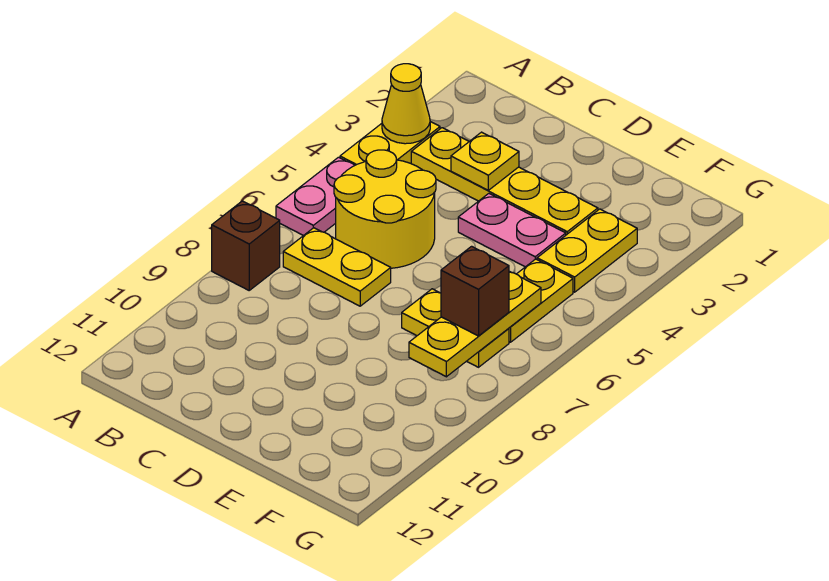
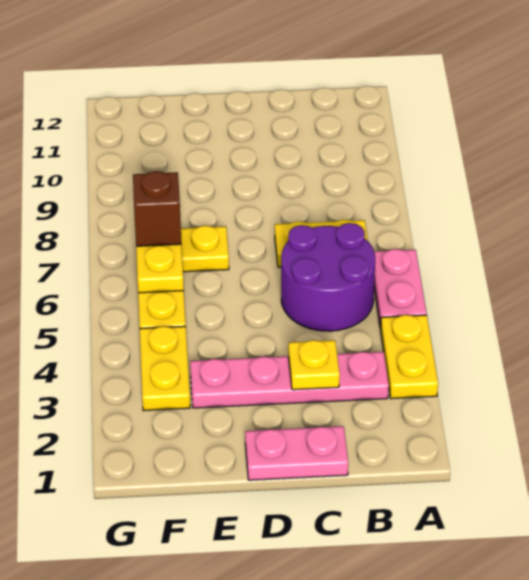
yellow 1x1 cone [382,64,430,144] -> none
brown 1x1 brick [212,201,280,290] -> none
yellow 1x4 plate [411,128,598,235] -> pink 1x4 plate [190,352,389,408]
yellow 2x2 round brick [334,150,436,268] -> purple 2x2 round brick [281,223,375,331]
pink 1x2 plate [458,193,566,267] -> pink 1x2 plate moved to [245,426,348,480]

